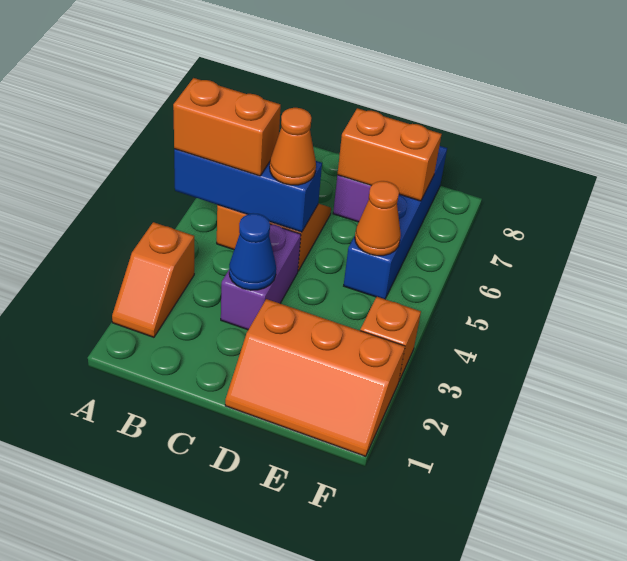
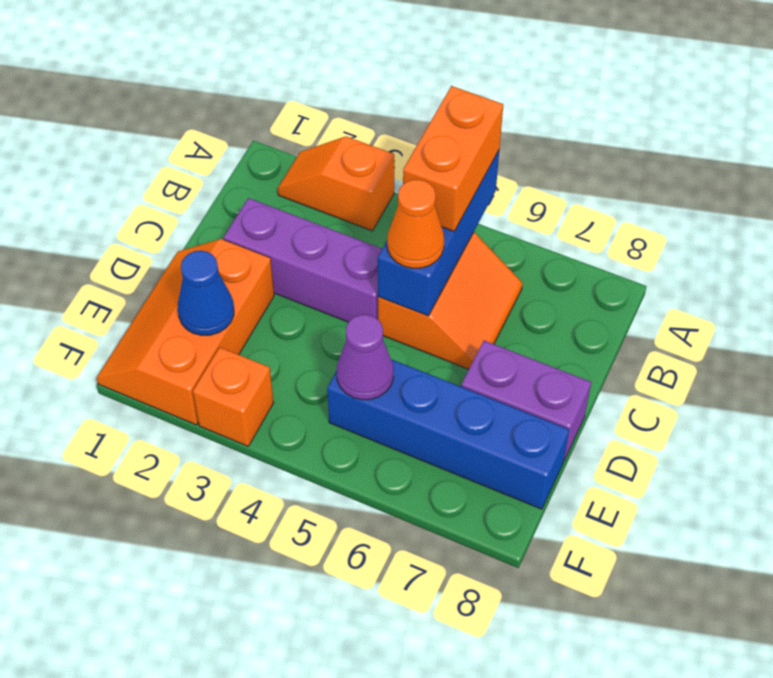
purple 1x2 brick [221,224,301,330] -> purple 1x3 brick [224,198,382,322]
blue 1x1 cone [229,213,276,290] -> blue 1x1 cone moved to [178,251,234,335]
orange 1x2 brick [337,108,442,201] -> none
orange 1x1 cone [355,181,401,256] -> purple 1x1 cone [337,315,394,400]

